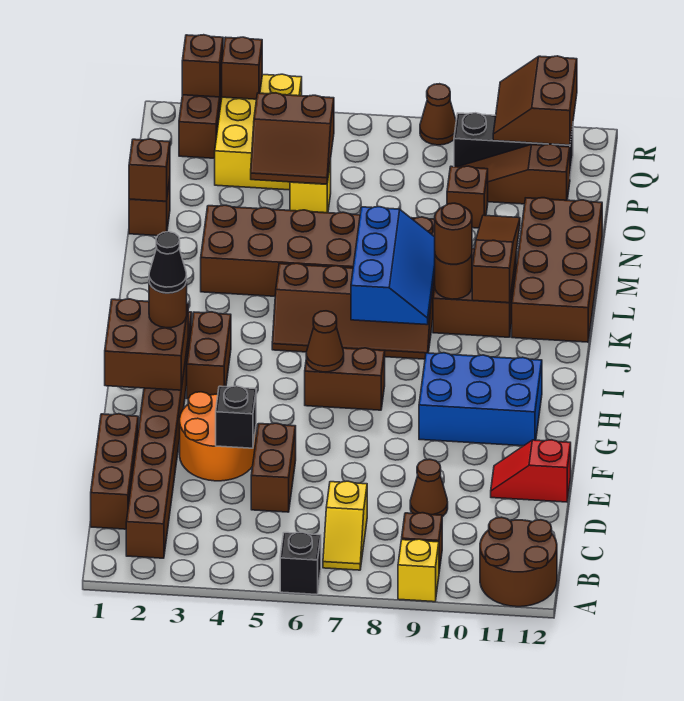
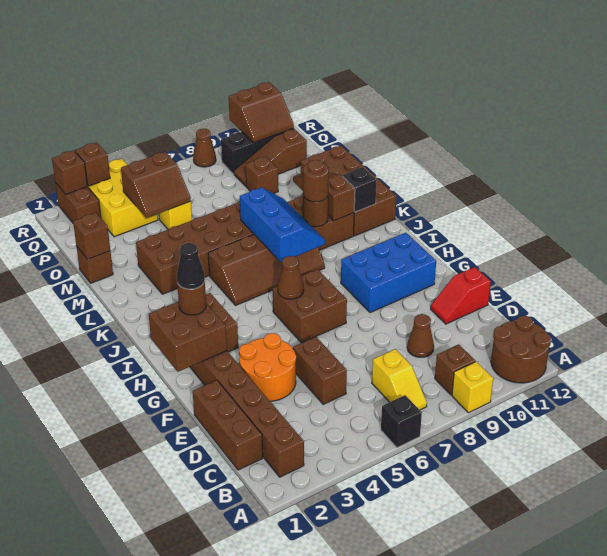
black 1x1 brick [216,386,256,448] -> black 1x1 brick moved to [342,167,377,212]
brown 1x2 brick [305,348,385,410] -> brown 2x2 brick [273,269,347,343]
brown 2x2 slope [493,56,577,145] -> brown 2x2 slope turned to [229,82,294,143]

